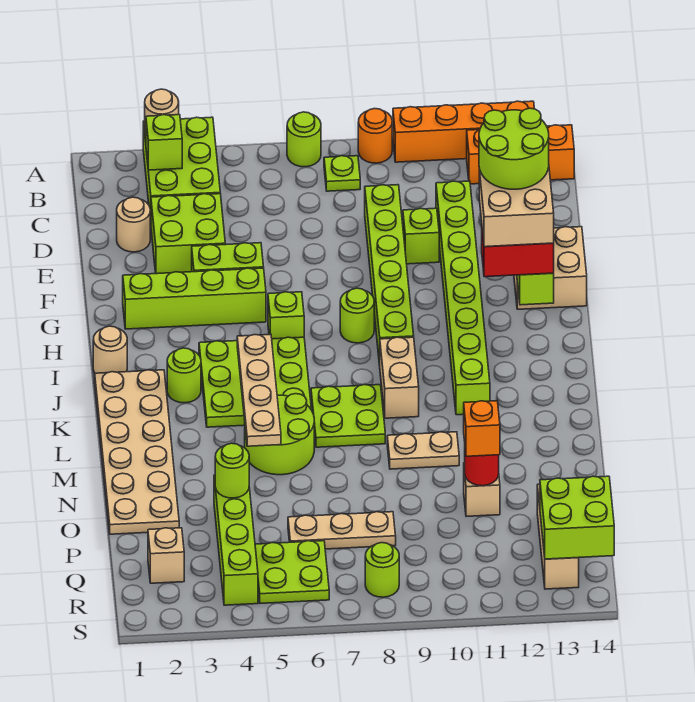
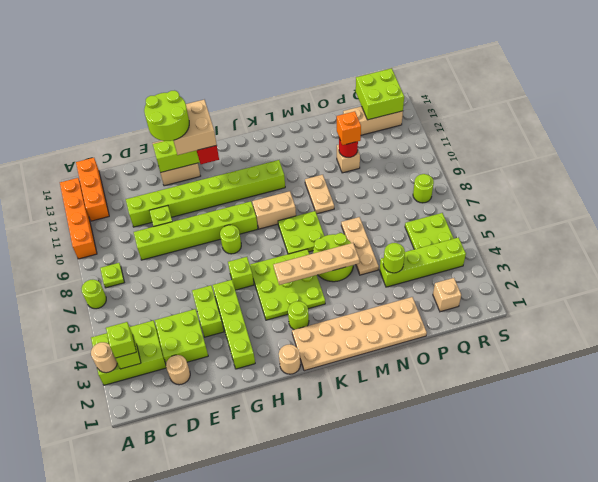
orange 1x1 round brick [358,109,392,163] -> none
none -> lime 1x1 brick [106,322,136,358]
tan 1x3 plate [288,512,396,549] -> tan 1x3 plate moved to [341,217,379,275]

